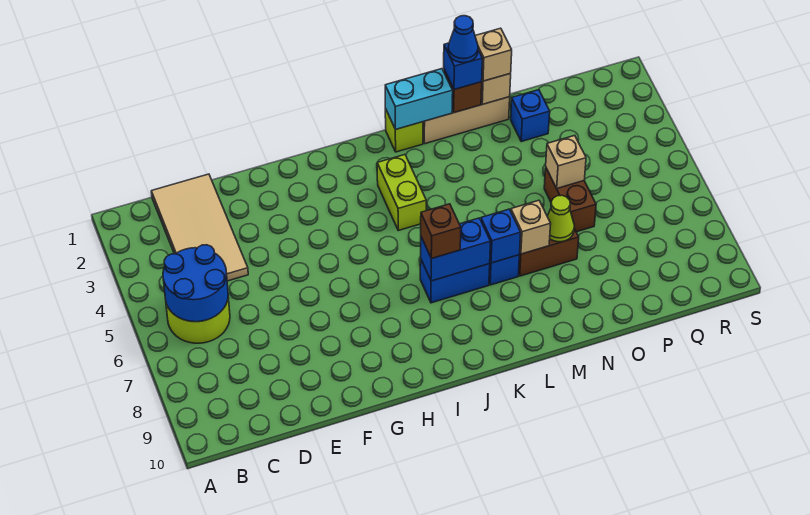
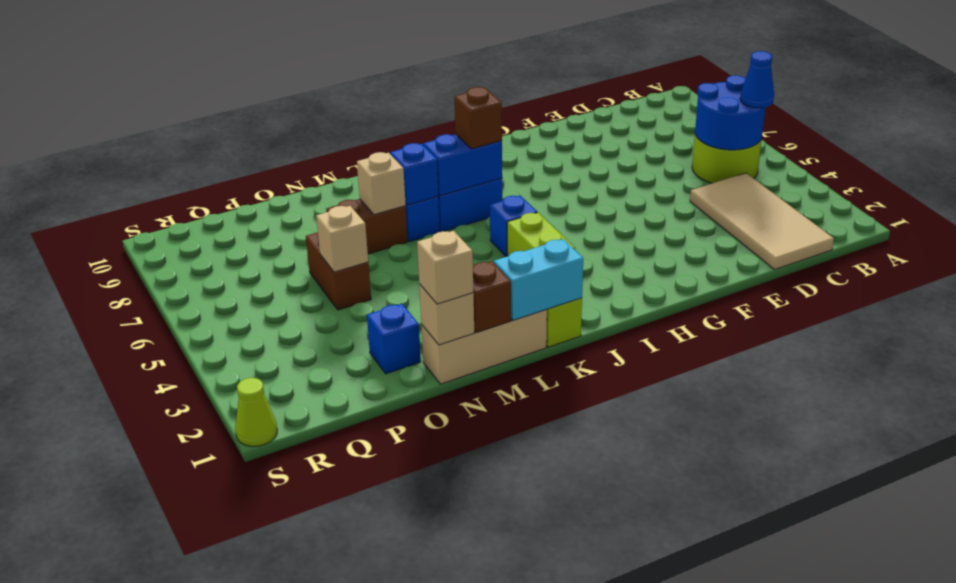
blue 1x1 brick [444,43,482,90] -> blue 1x1 brick moved to [490,196,537,257]
blue 1x1 cone [448,16,478,63] -> blue 1x1 cone moved to [740,51,774,108]
lime 1x1 cone [547,195,574,242] -> lime 1x1 cone moved to [235,378,277,446]

